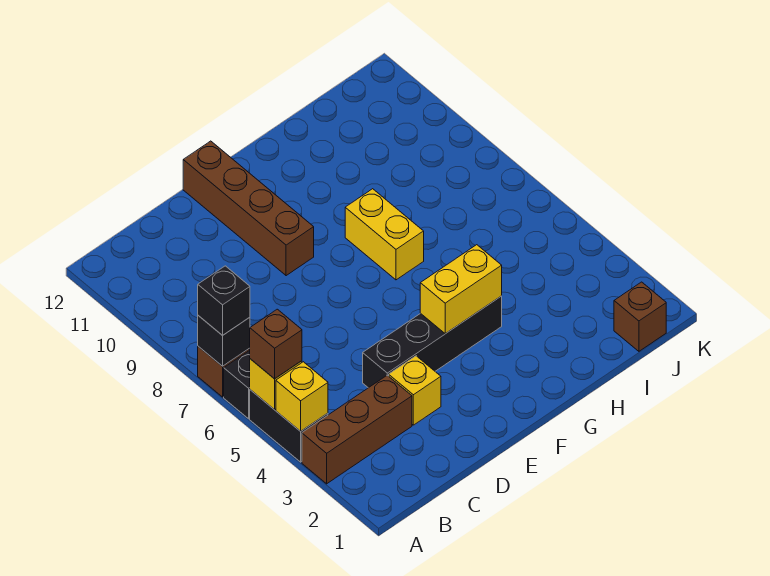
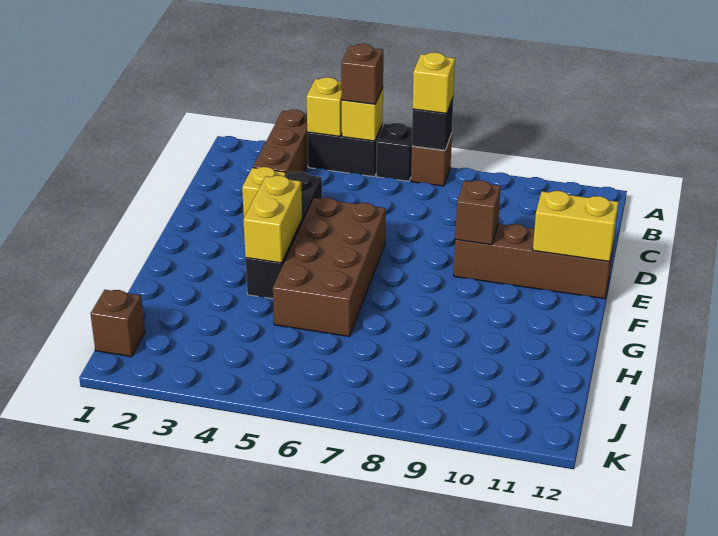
black 1x1 brick [198,266,250,335] -> yellow 1x1 brick [413,52,455,113]
none -> brown 2x4 brick [273,198,386,337]
none -> brown 1x1 brick [455,180,501,245]
yellow 1x2 brick [345,189,424,280] -> yellow 1x2 brick moved to [533,191,618,261]

